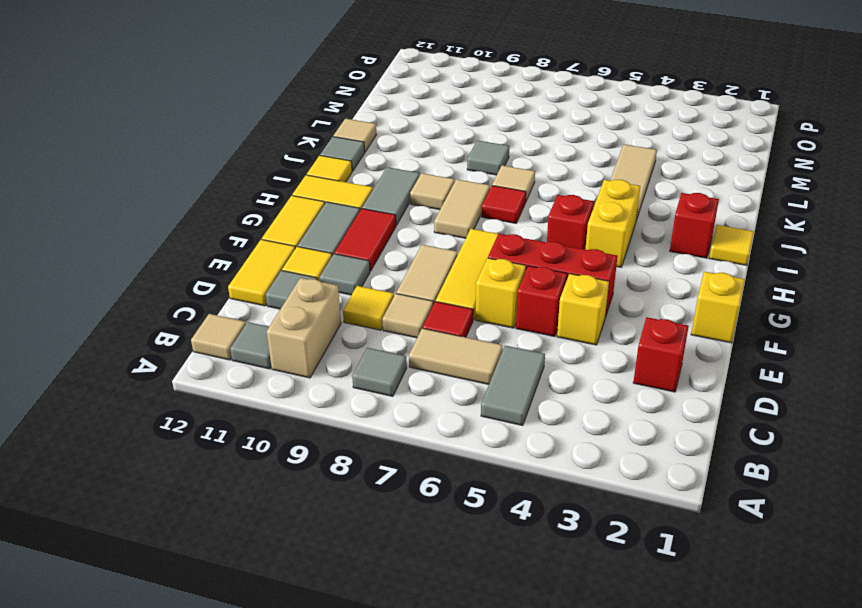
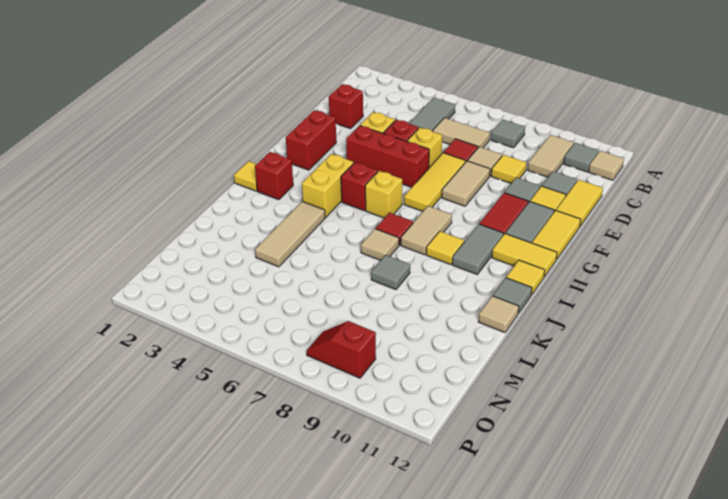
tan 1x2 brick [267,278,341,378] -> tan 1x2 tile [528,135,574,177]
yellow 1x1 brick [691,272,745,343] -> yellow 1x1 brick moved to [365,171,402,218]
none -> red 1x2 brick [286,110,336,170]
tan 1x1 tile [410,173,455,210] -> yellow 1x1 tile [426,231,464,265]
none -> red 1x2 slope [307,321,376,378]

